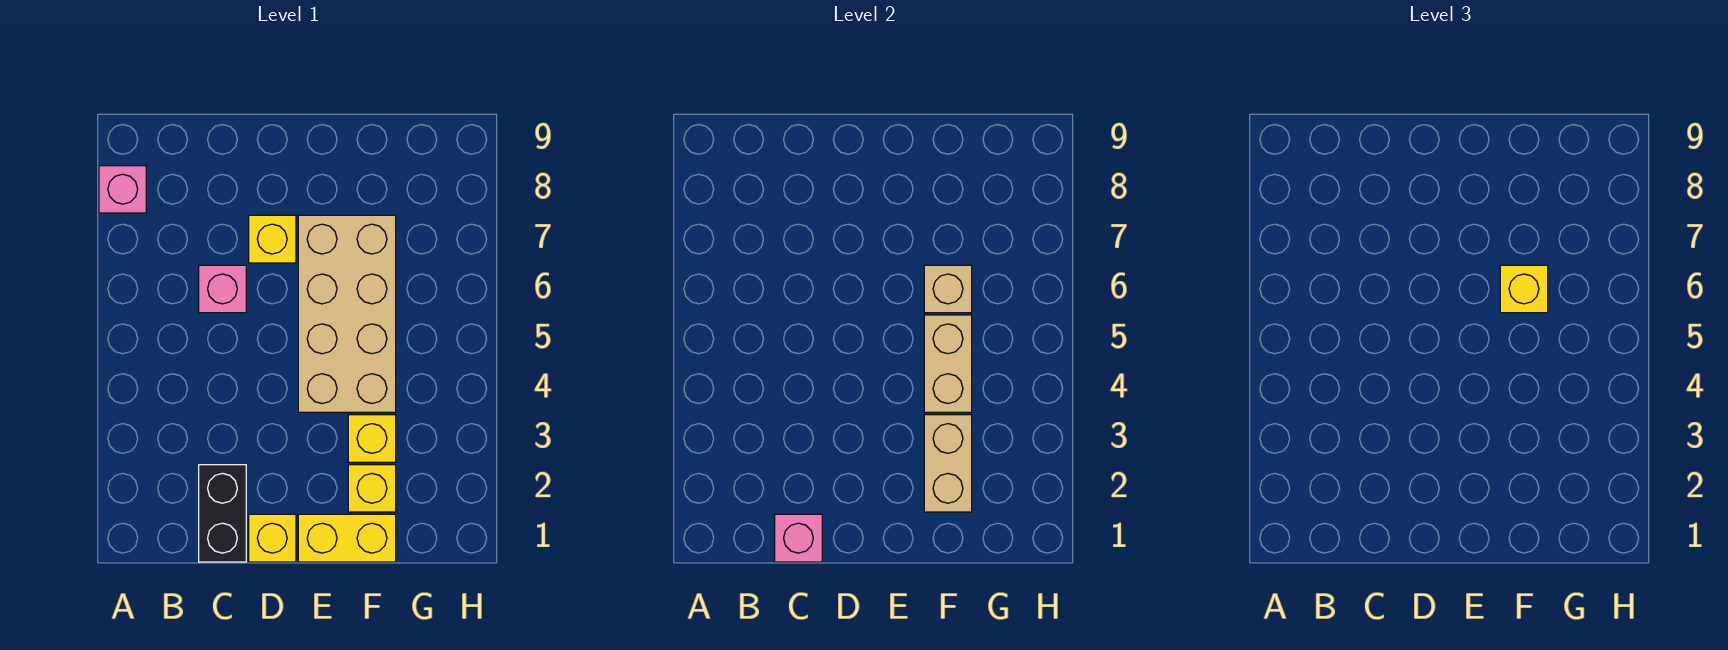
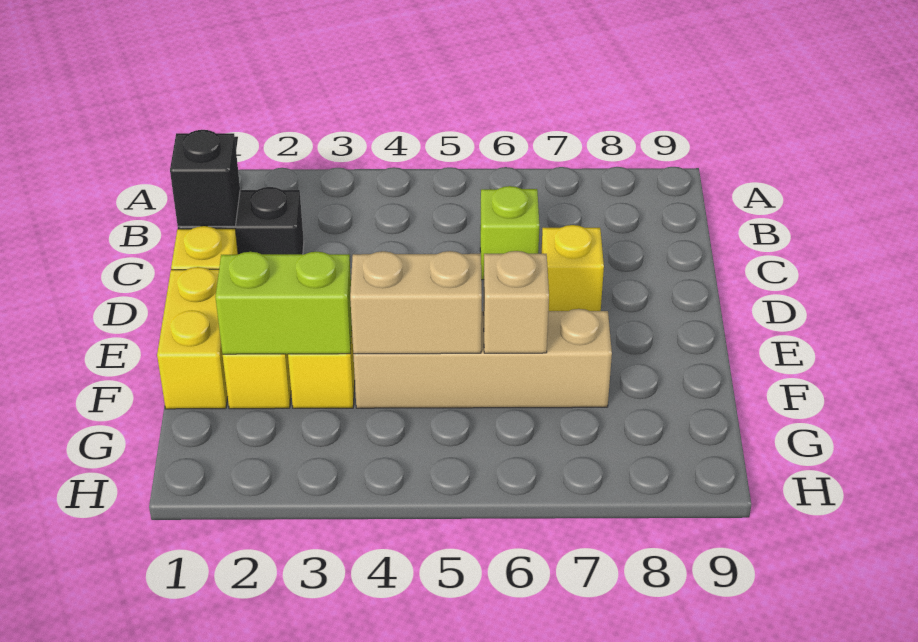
pink 1x1 brick [99,166,146,213] -> none
pink 1x1 brick [775,514,822,562] -> black 1x1 brick [170,130,240,226]
pink 1x1 brick [199,265,246,313] -> lime 1x1 brick [480,186,539,280]
tan 2x4 brick [298,215,396,412] -> tan 1x4 brick [353,309,612,408]
tan 1x2 brick [924,415,972,512] -> lime 1x2 brick [215,252,352,354]
yellow 1x1 brick [1500,265,1548,313] -> none

